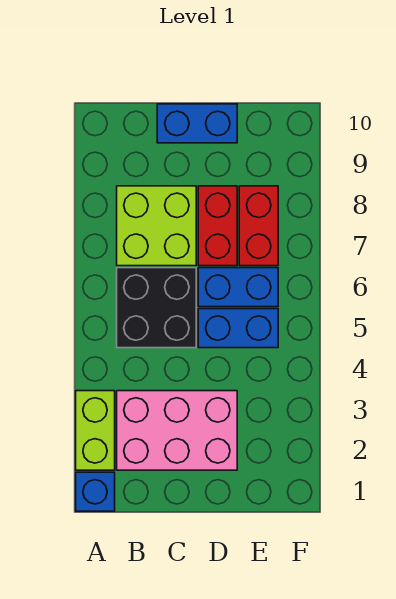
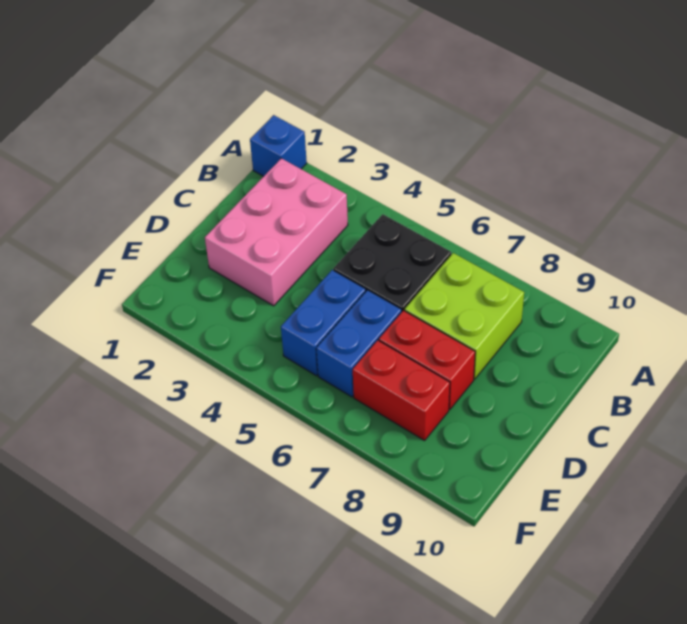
lime 1x2 brick [76,391,115,470] -> none
blue 1x2 brick [157,104,237,143] -> none

